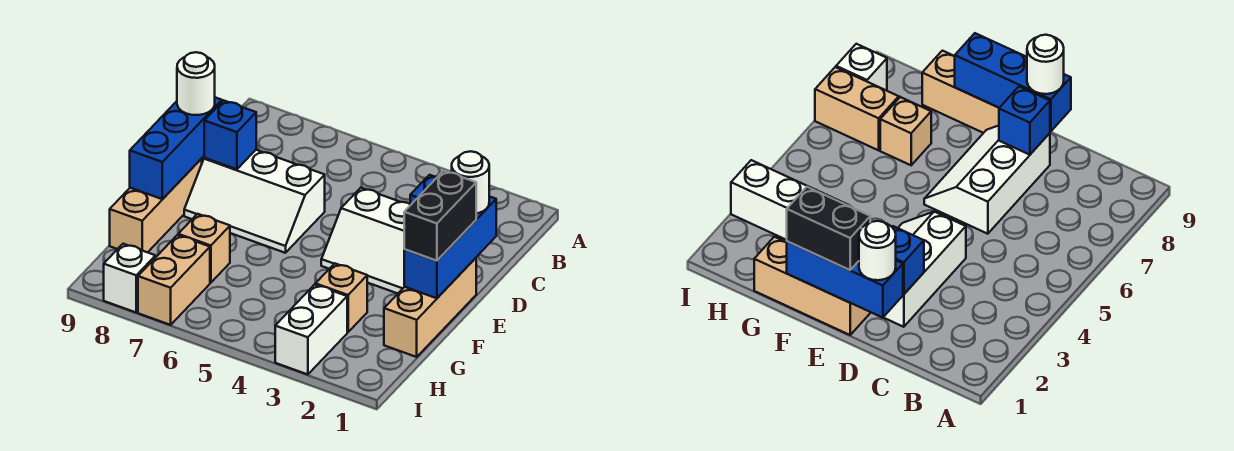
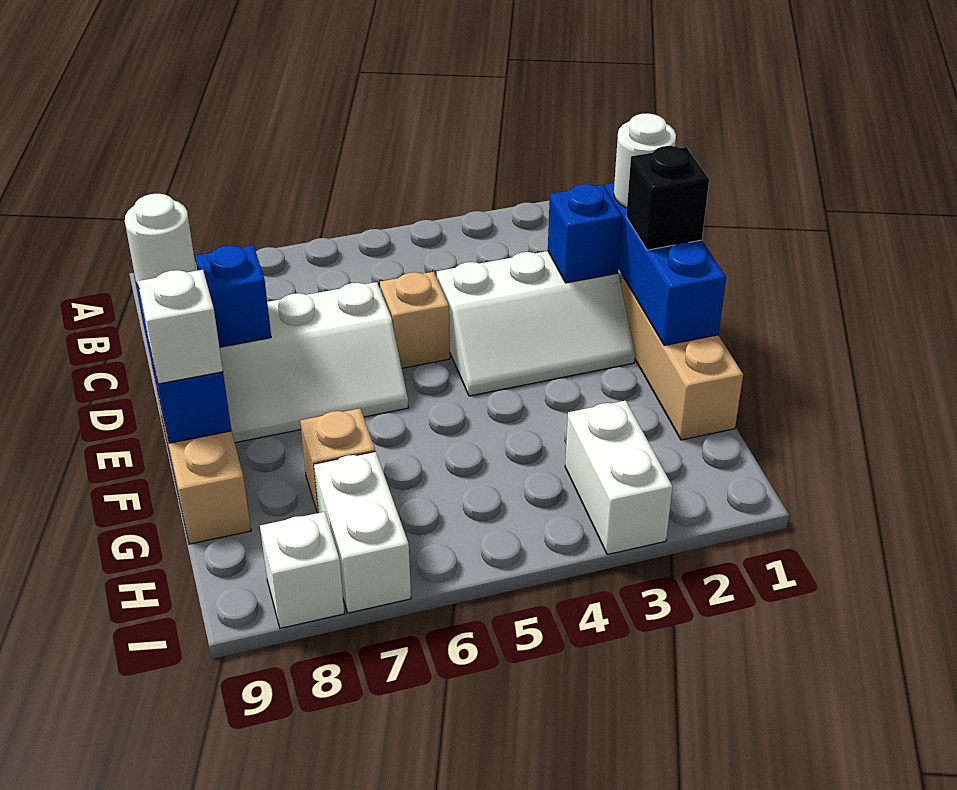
black 1x2 brick [404,171,476,261] -> black 1x1 brick [626,146,709,250]
none -> white 1x1 brick [138,270,223,384]
tan 1x1 brick [316,263,367,332] -> tan 1x1 brick moved to [380,272,450,368]
tan 1x2 brick [138,235,210,325] -> white 1x2 brick [314,451,411,613]

